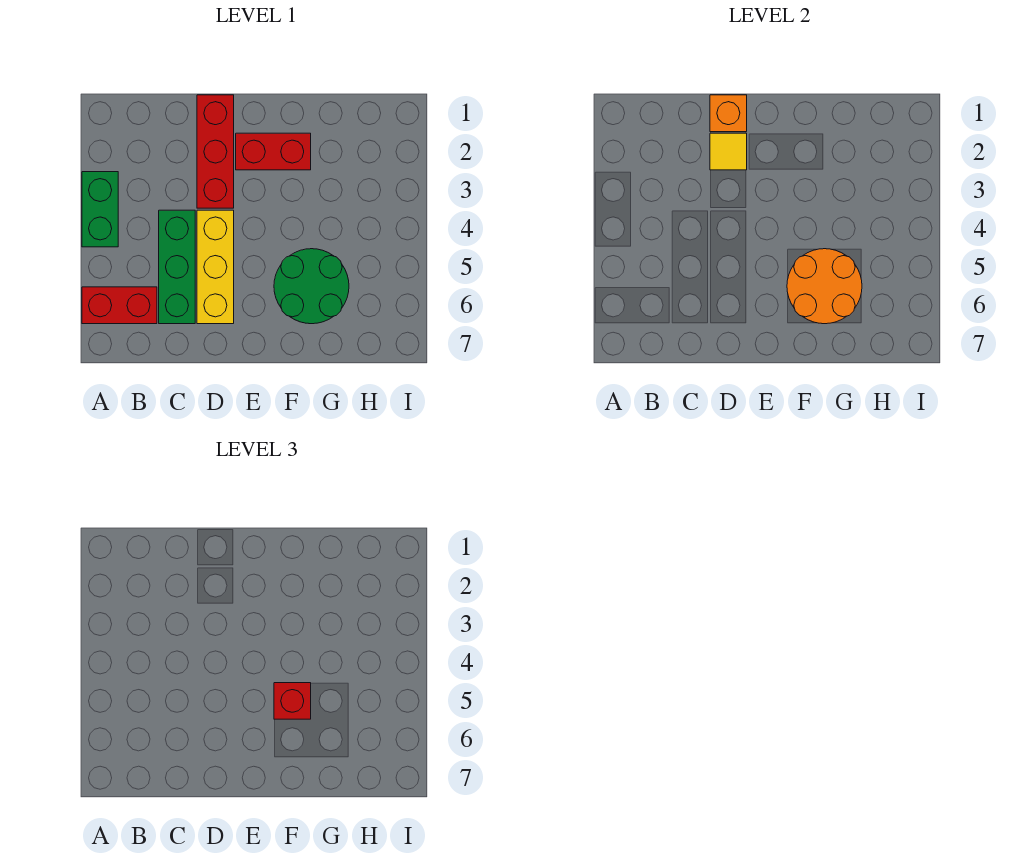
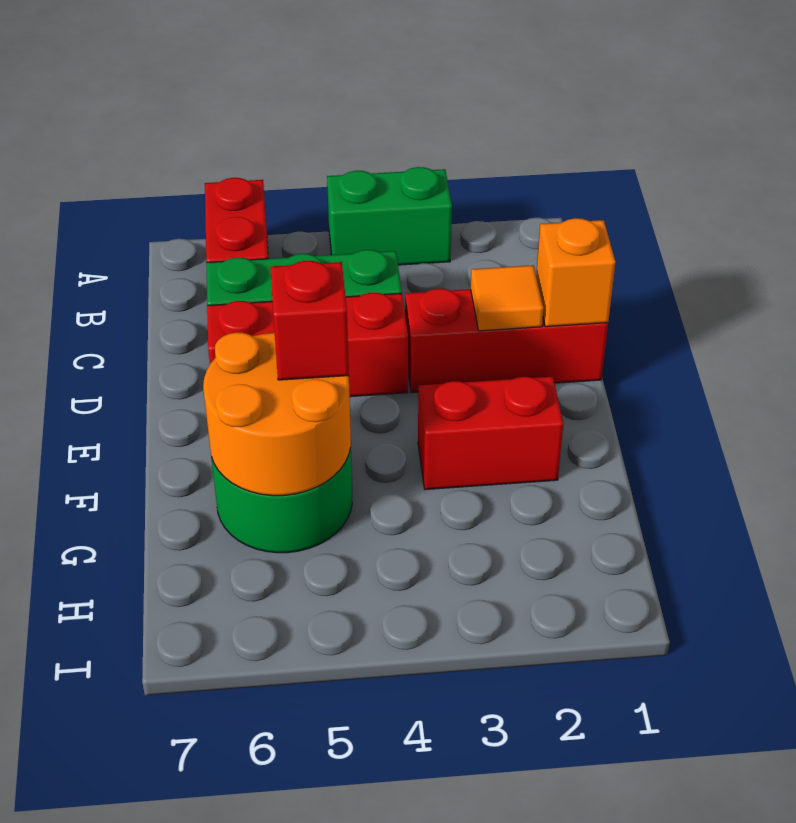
yellow 1x1 tile [710,133,747,170] -> orange 1x1 tile [471,265,543,331]
yellow 1x3 brick [197,210,234,324] -> red 1x3 brick [207,293,408,397]
red 1x2 brick [236,133,311,170] -> red 1x2 brick turned to [418,376,563,489]

